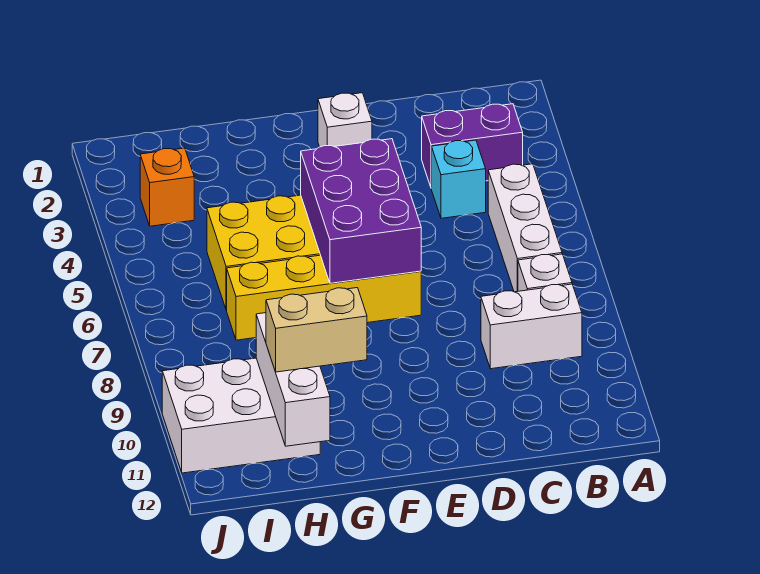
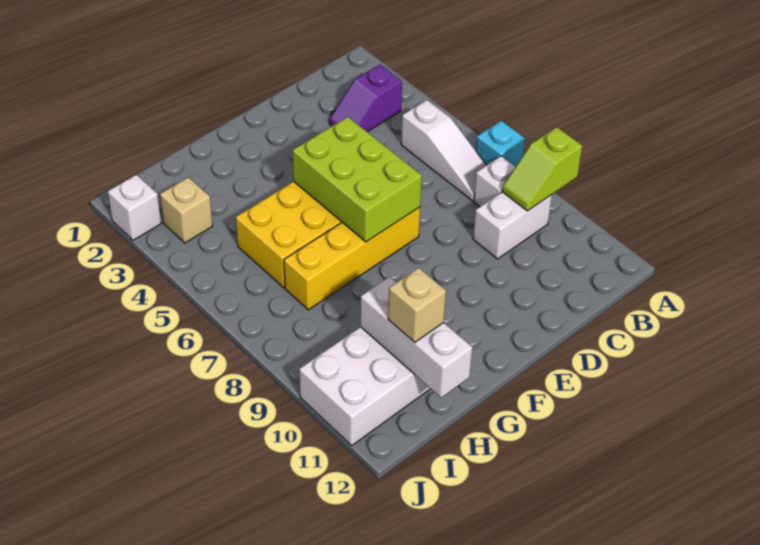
none -> lime 1x2 slope [502,127,582,211]
purple 1x2 brick [422,104,523,188] -> purple 1x2 slope [329,65,402,132]
white 1x3 brick [488,164,562,292] -> white 1x3 slope [401,100,486,201]
cyan 1x1 brick [432,140,486,218] -> cyan 1x1 brick moved to [476,121,525,167]
white 1x1 brick [318,93,372,147] -> white 1x1 brick moved to [108,175,161,240]
purple 2x3 brick [301,139,421,283] -> lime 2x3 brick [292,117,422,242]
tan 1x2 brick [266,288,367,372] -> tan 1x1 brick [388,268,446,342]
orange 1x1 brick [140,148,194,226] -> tan 1x1 brick [160,177,213,243]

